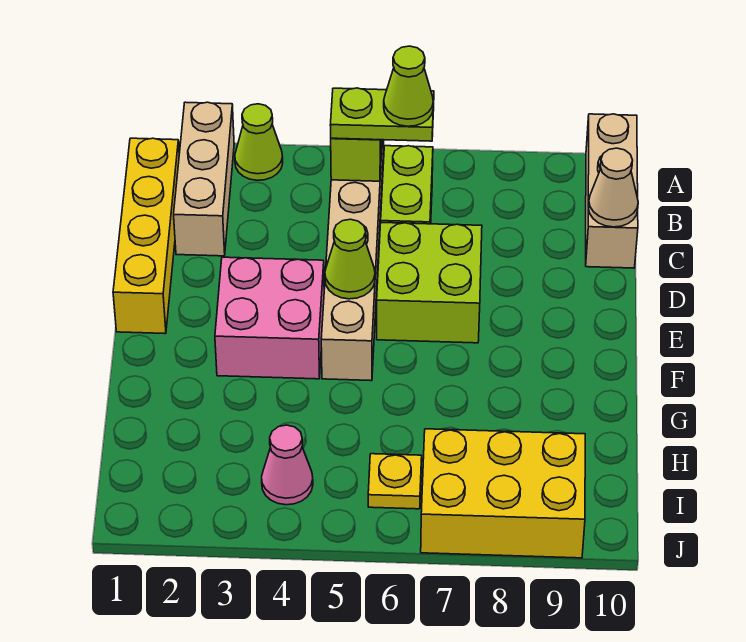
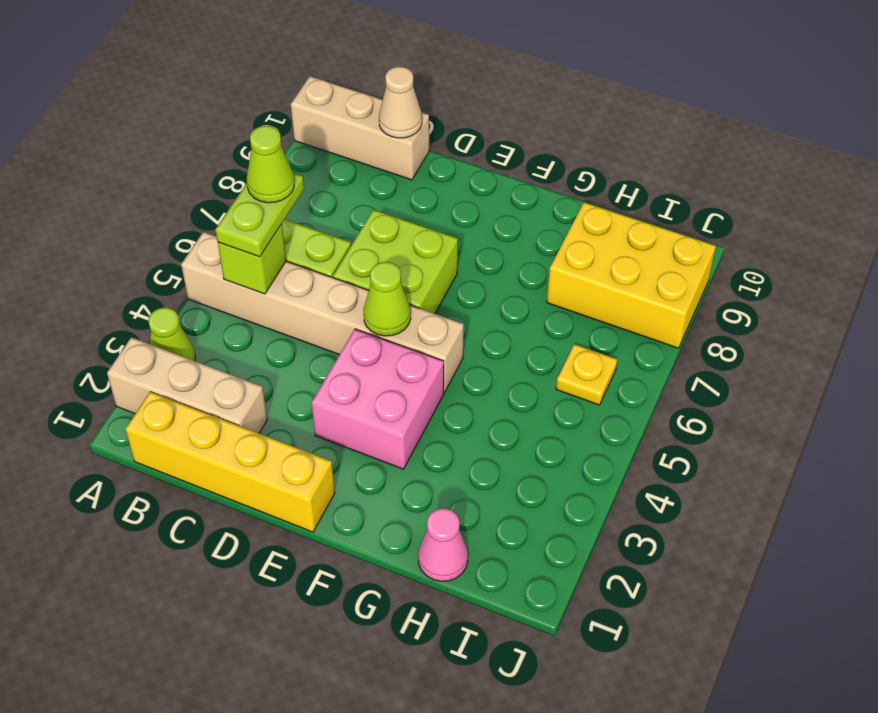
pink 1x1 cone [262,425,313,505] -> pink 1x1 cone moved to [418,508,468,581]
yellow 2x3 brick [421,429,585,558] -> yellow 2x3 brick turned to [547,202,716,348]

